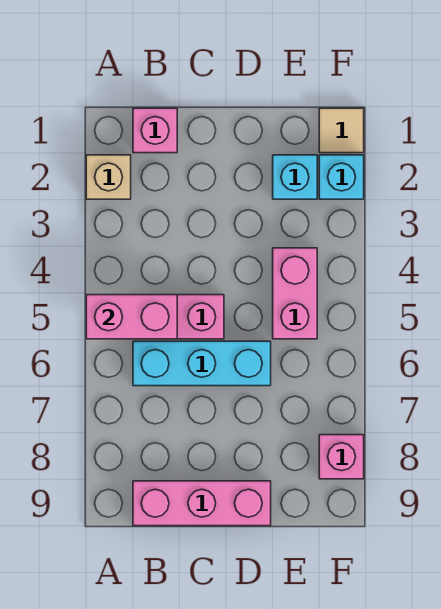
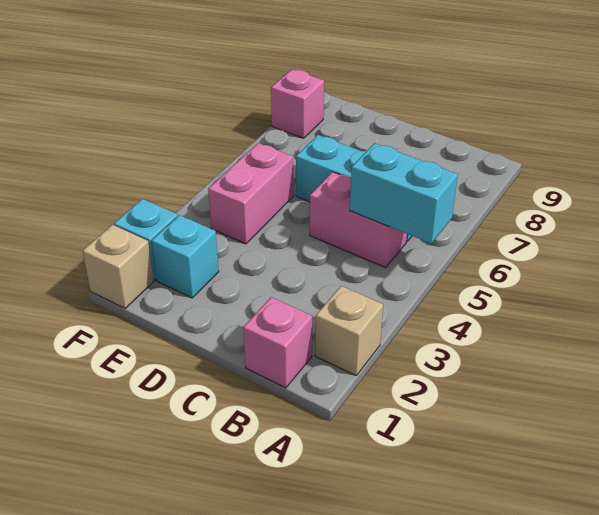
pink 1x2 brick [86,295,177,339] -> cyan 1x2 brick [350,143,458,244]
pink 1x3 brick [133,481,271,526] -> none
tan 1x1 tile [319,108,364,153] -> tan 1x1 brick [83,225,154,308]

